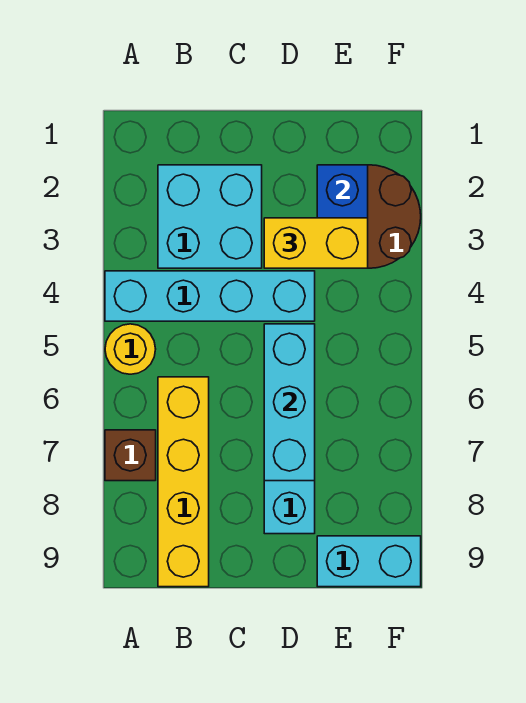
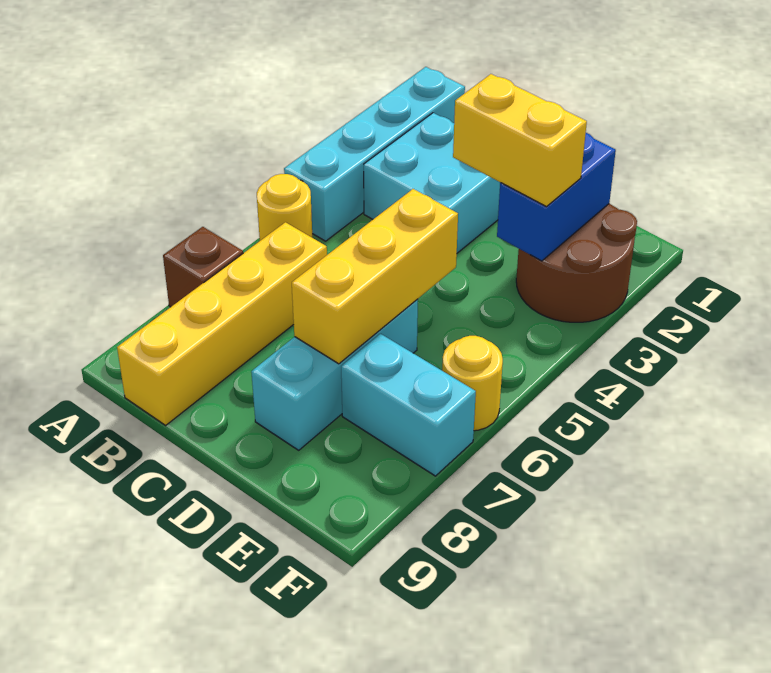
cyan 1x4 brick [105,271,315,321] -> cyan 1x4 brick turned to [284,67,465,241]
cyan 1x3 brick [264,324,315,481] -> yellow 1x3 brick [292,189,458,364]
cyan 1x2 brick [317,536,421,587] -> cyan 1x2 brick moved to [341,334,476,476]
none -> yellow 1x1 round brick [442,336,503,431]

